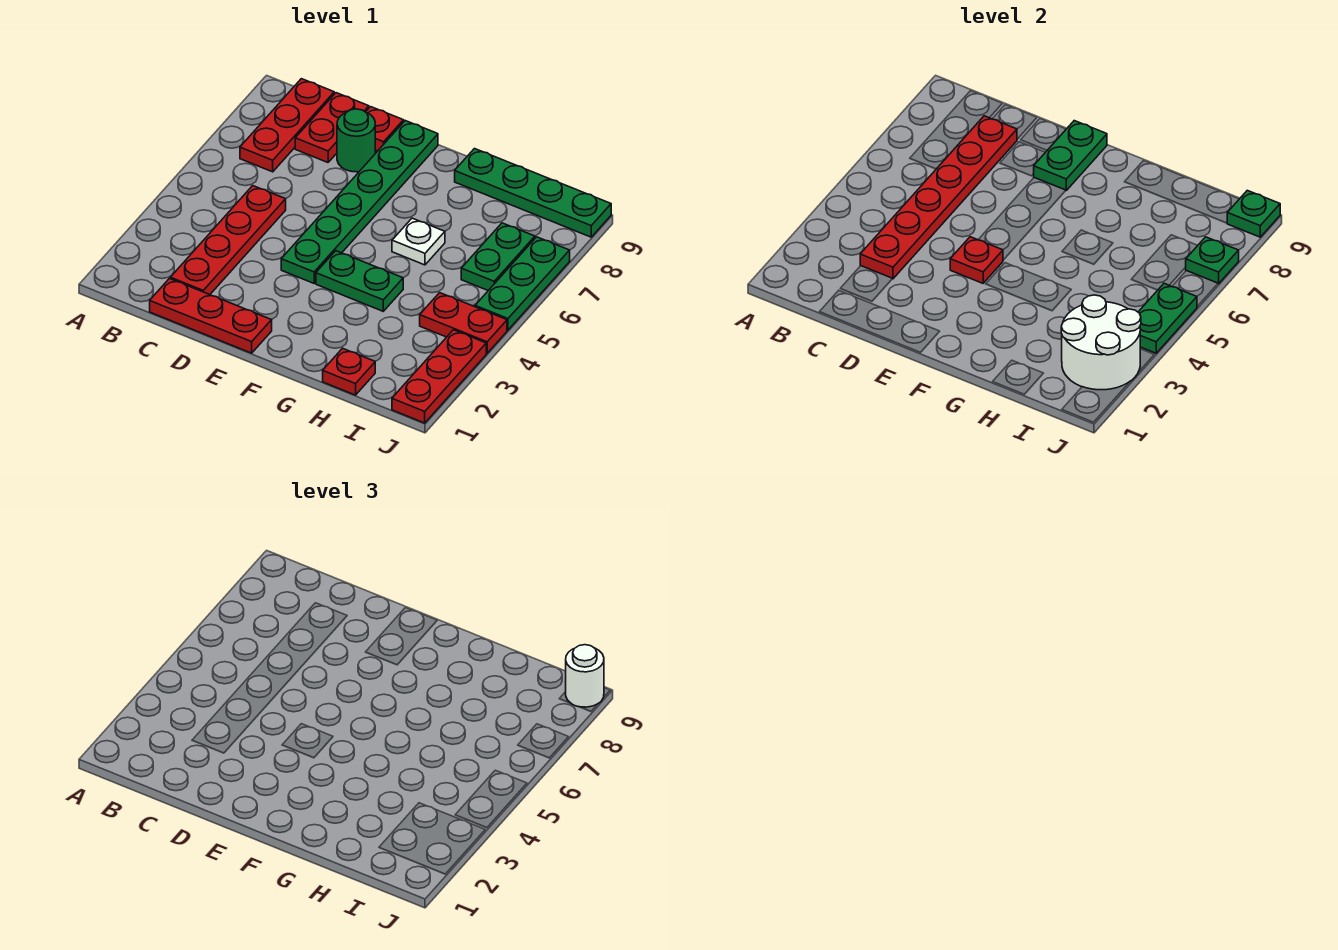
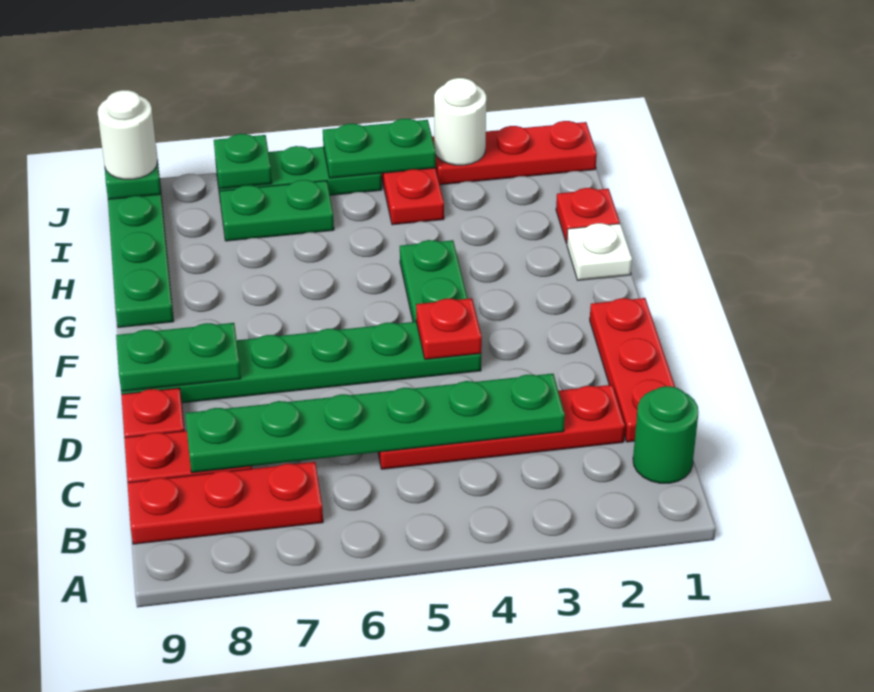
red 1x6 plate [860,116,1017,279] -> green 1x6 plate [185,374,565,473]
green 1x1 round brick [337,109,375,172] -> green 1x1 round brick moved to [633,386,699,483]
white 1x1 plate [392,218,445,265] -> white 1x1 plate moved to [567,223,632,280]
white 2x2 round brick [1061,295,1141,390] -> white 1x1 round brick [434,78,486,165]

